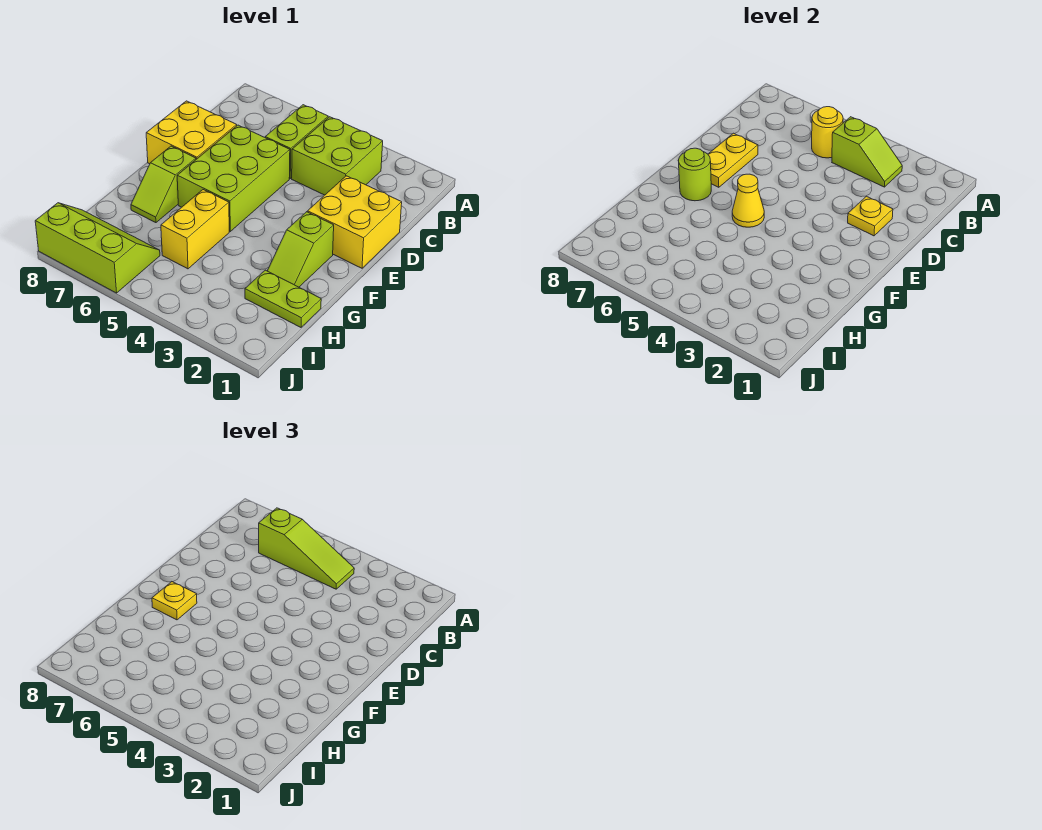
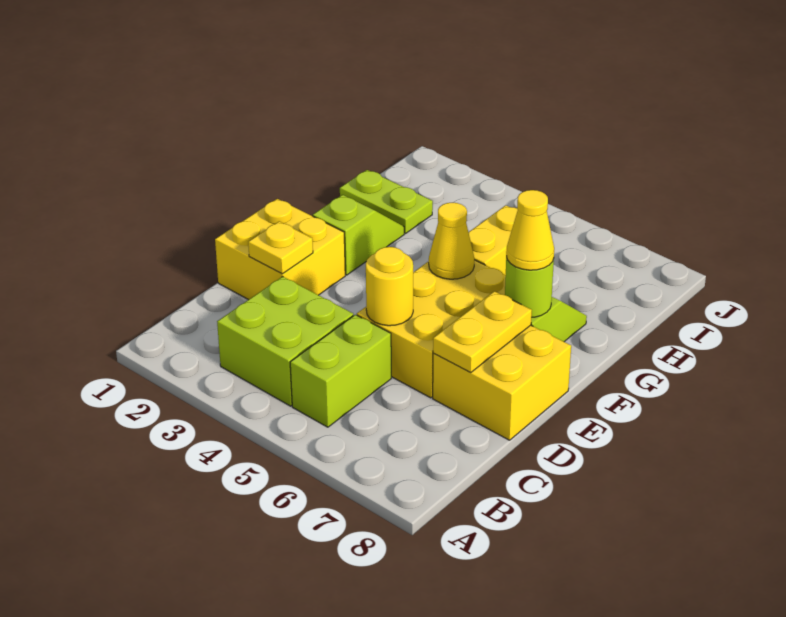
lime 1x2 slope [832,117,902,187] -> none
lime 1x3 slope [259,508,354,589] -> none
yellow 1x1 round brick [812,107,843,158] -> yellow 1x1 round brick moved to [366,247,413,326]
lime 2x3 brick [177,125,290,231] -> yellow 2x3 brick [357,260,506,398]
yellow 1x1 plate [152,582,197,620] -> yellow 1x1 cone [506,190,554,270]
lime 2x3 slope [35,203,160,293] -> none

